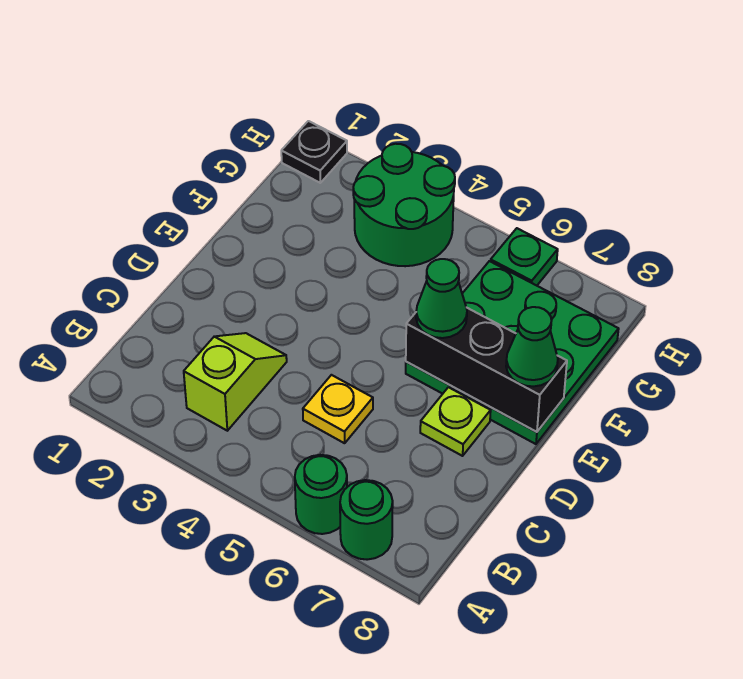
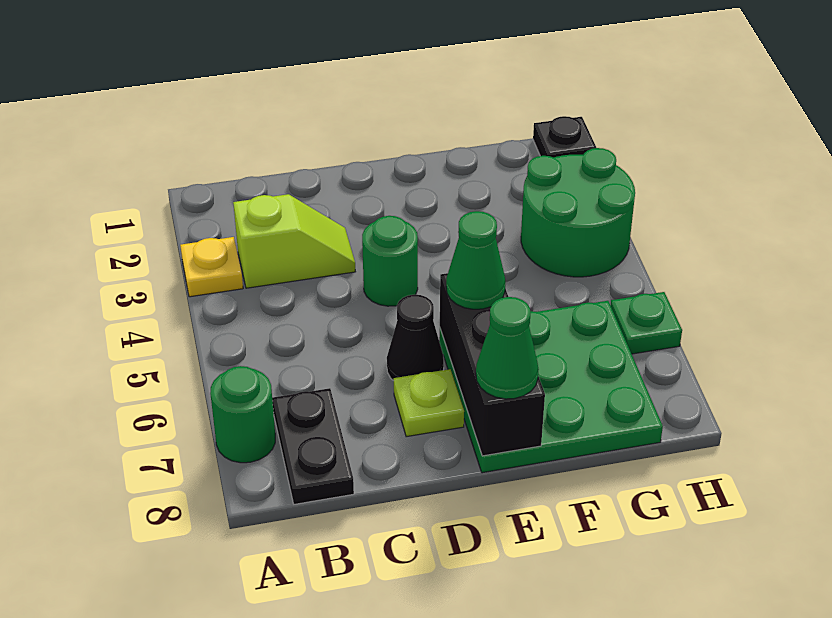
green 1x1 round brick [295,455,347,534] -> green 1x1 round brick moved to [362,216,418,306]
none -> black 1x2 plate [272,388,354,504]
yellow 1x1 plate [303,375,373,443] -> yellow 1x1 plate moved to [180,237,243,297]
none -> black 1x1 cone [387,295,444,381]

